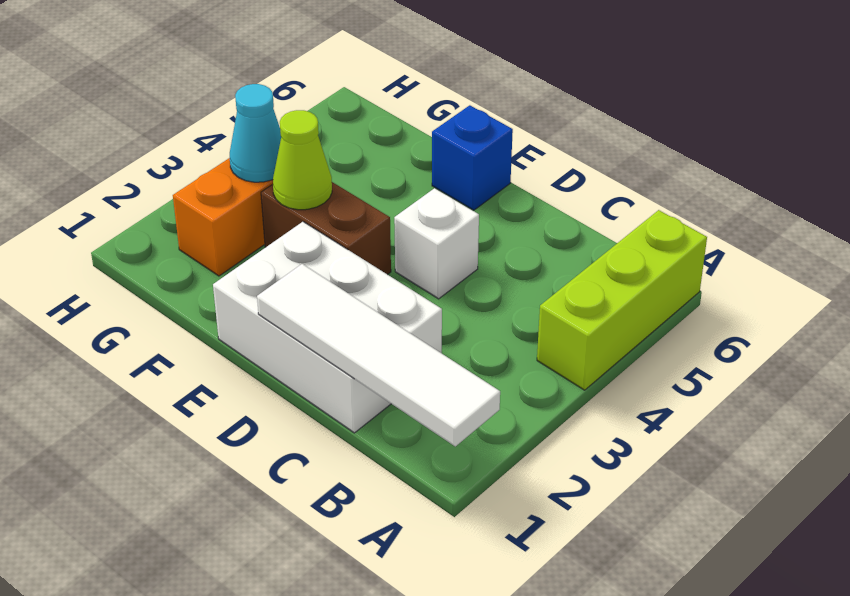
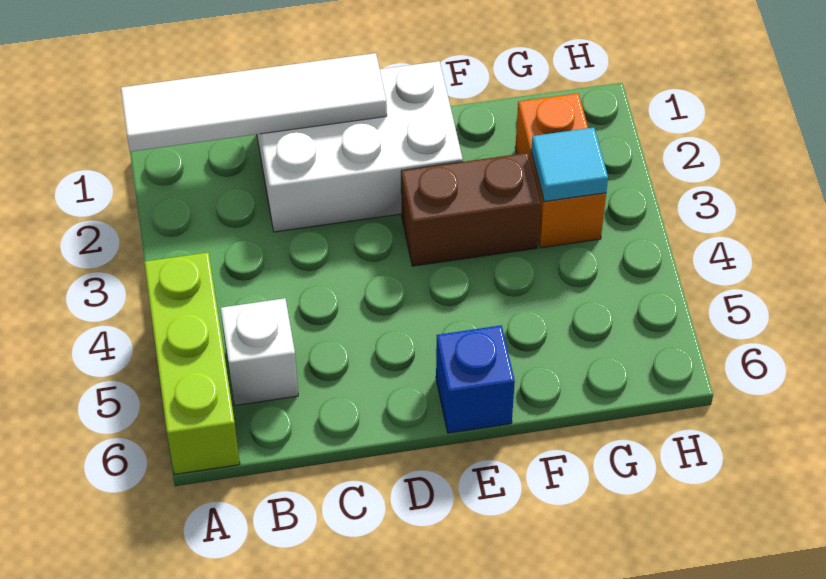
white 1x1 brick [394,188,479,299] -> white 1x1 brick moved to [221,298,298,405]
lime 1x1 cone [273,110,332,210] -> none
cyan 1x1 cone [230,84,281,182] -> cyan 1x1 tile [531,128,608,202]

